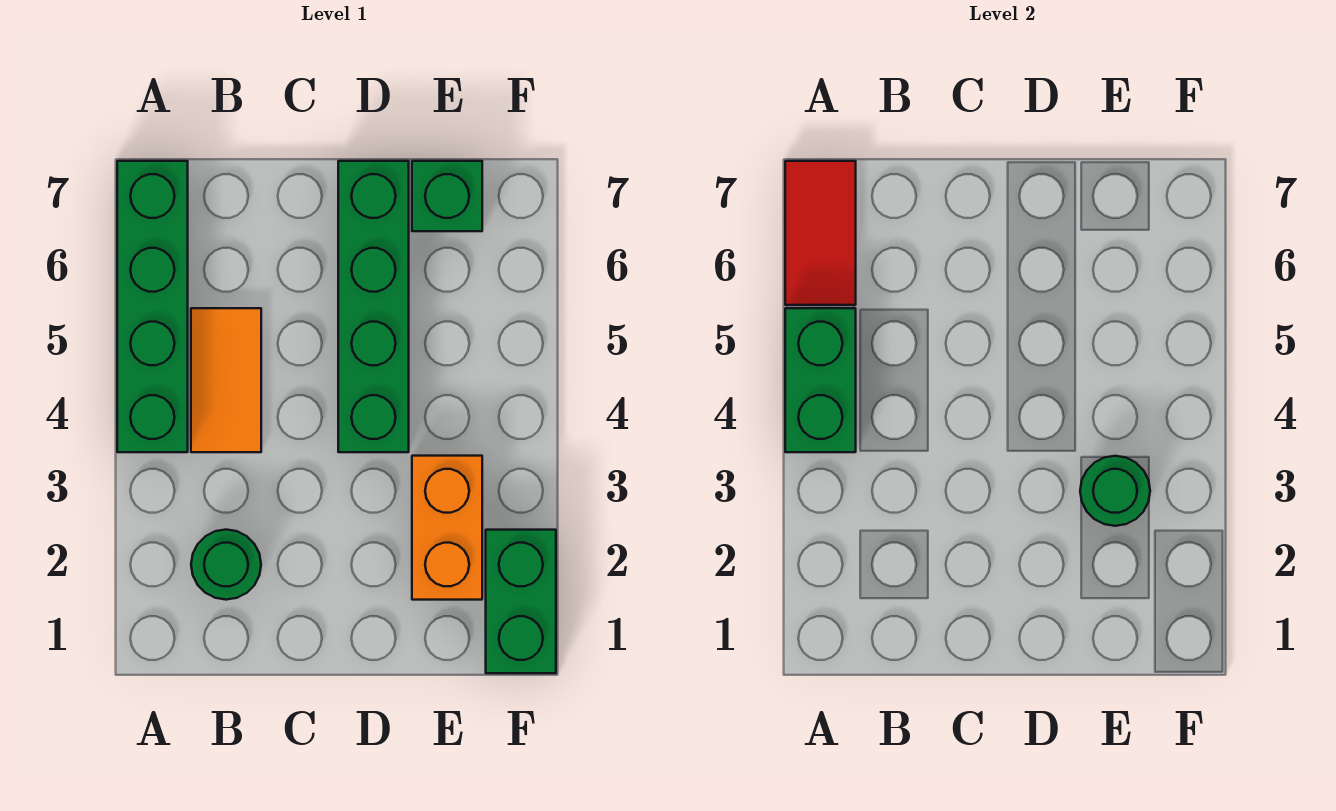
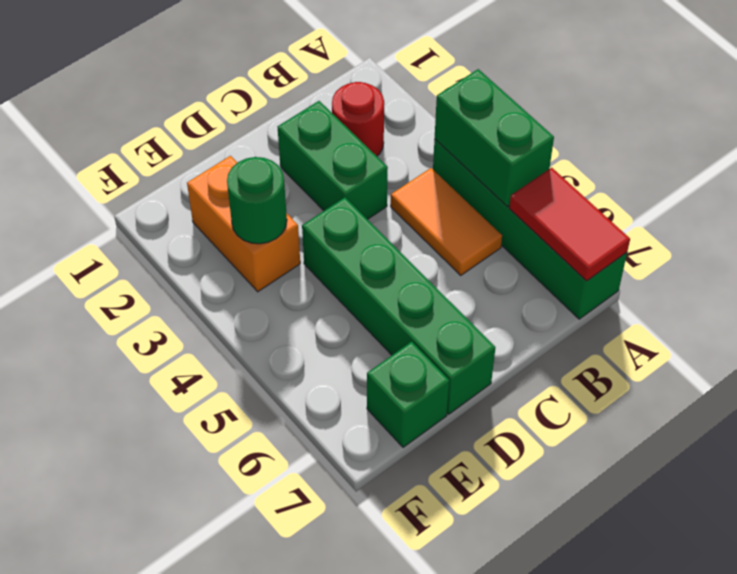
green 1x1 round brick [191,530,261,600] -> red 1x1 round brick [332,82,384,156]
green 1x2 brick [486,530,556,673] -> green 1x2 brick moved to [278,101,388,219]

